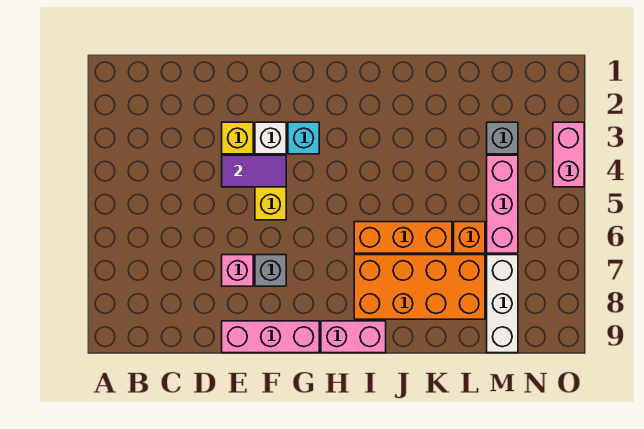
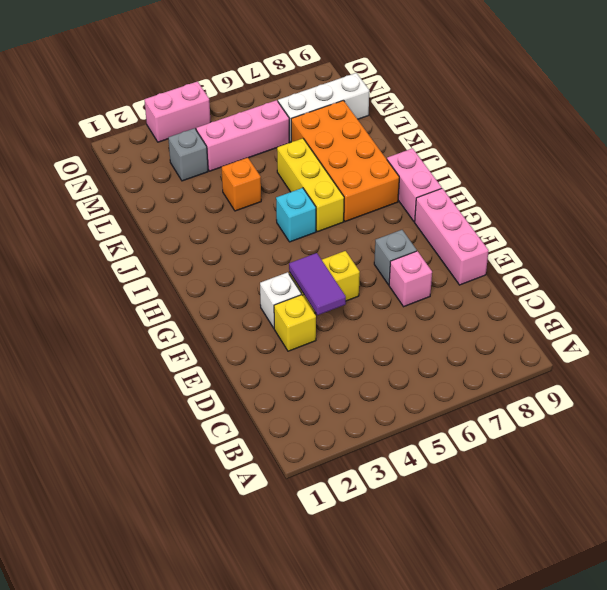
cyan 1x1 brick [288,122,319,154] -> cyan 1x1 brick moved to [276,188,316,242]
orange 1x3 brick [354,222,452,253] -> yellow 1x3 brick [277,138,344,232]
orange 1x1 brick [454,222,485,253] -> orange 1x1 brick moved to [221,158,261,211]

